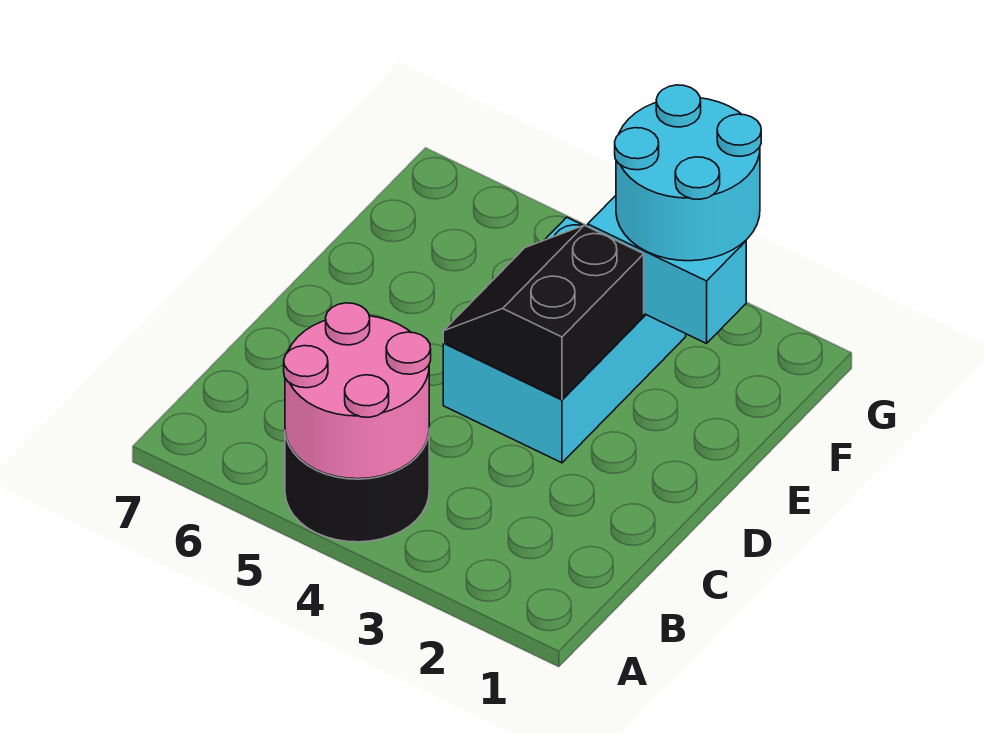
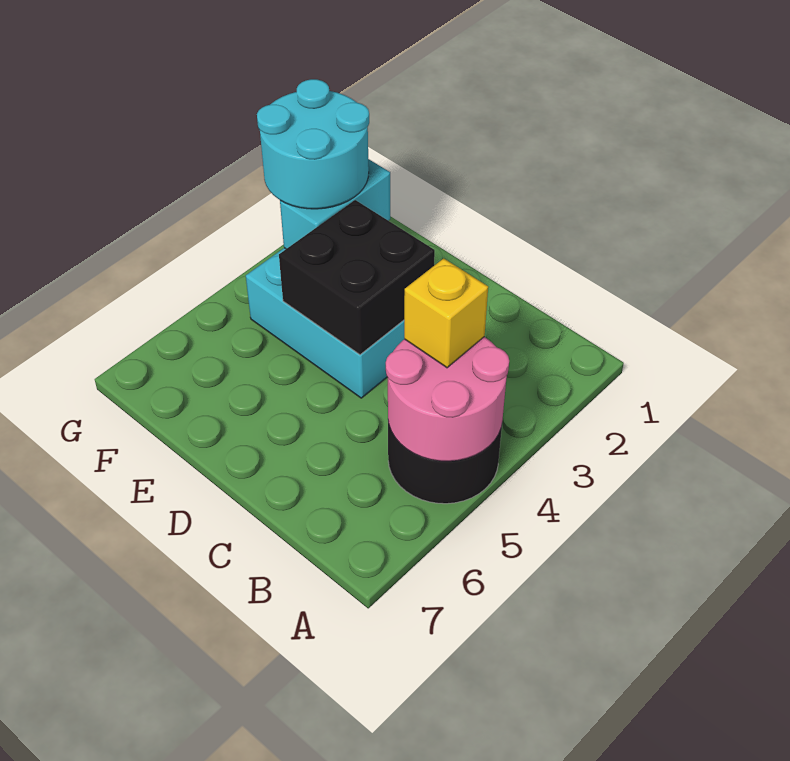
none -> yellow 1x1 brick [404,258,488,368]
black 2x2 slope [443,225,644,399] -> black 2x2 brick [279,200,435,355]

